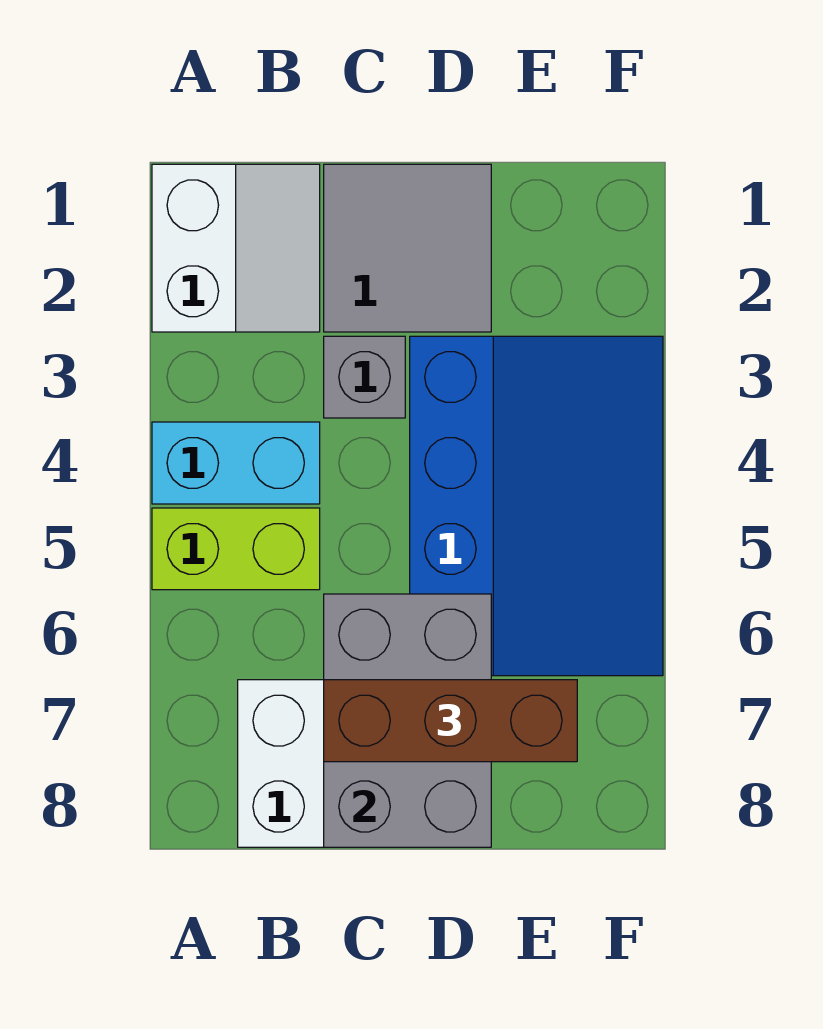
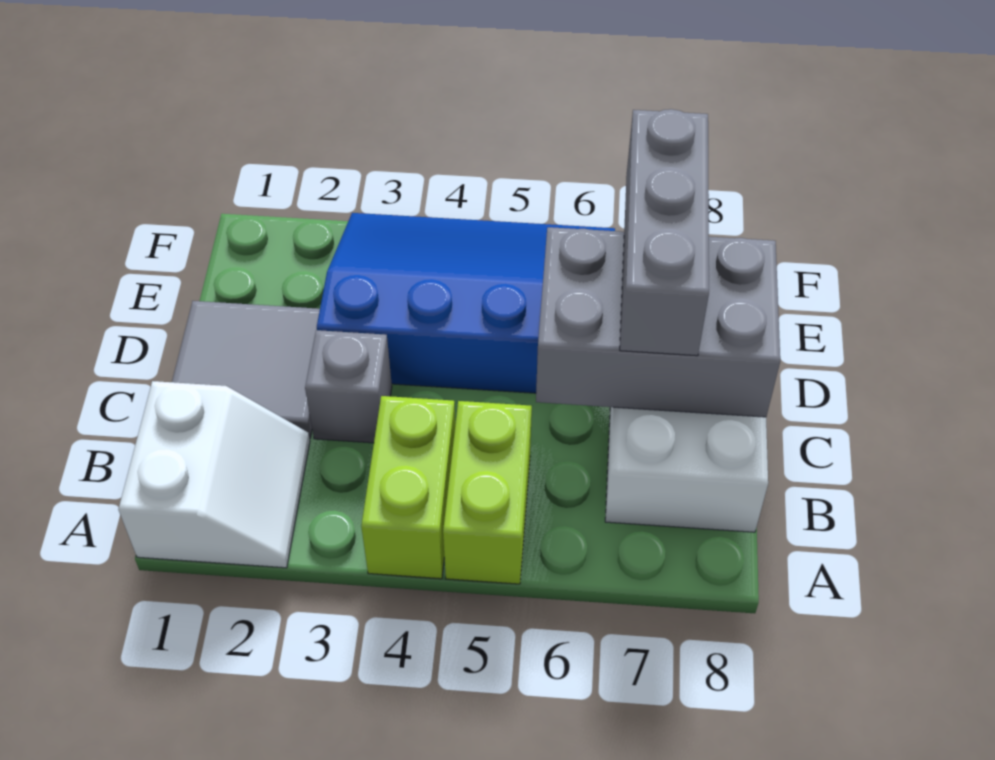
white 2x2 slope [152,164,320,332] -> white 2x2 slope turned to [118,381,310,568]
cyan 1x2 brick [152,422,320,504] -> lime 1x2 brick [361,396,455,579]
brown 1x3 brick [324,680,577,762] -> grey 1x3 brick [620,109,709,356]

